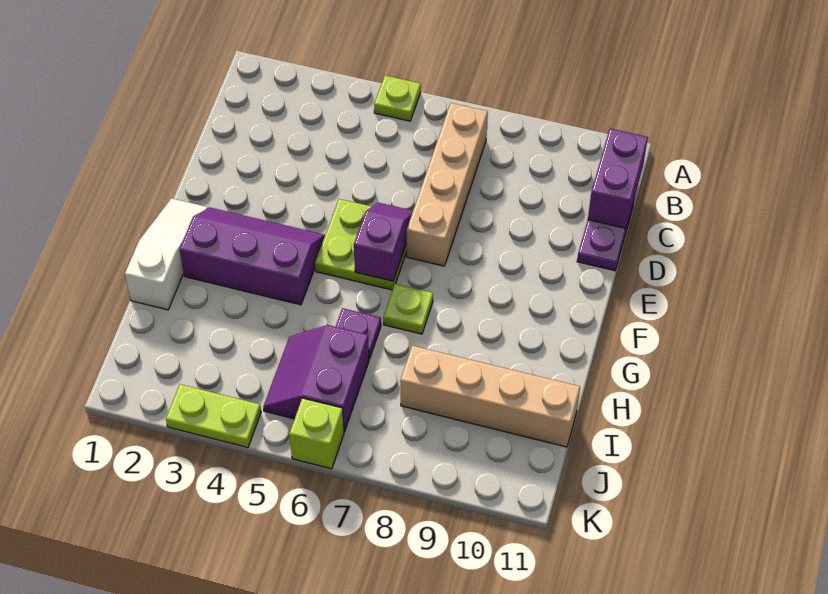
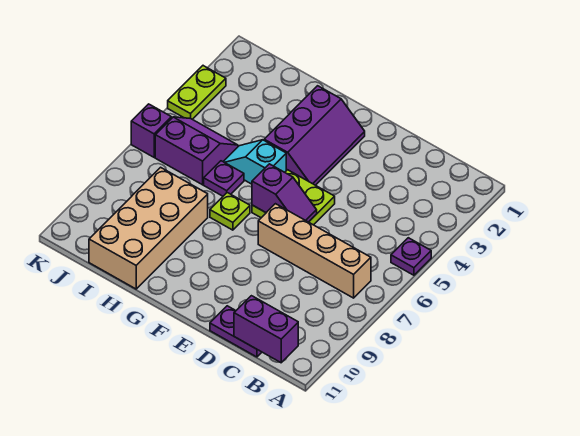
lime 1x1 plate [374,75,421,121] -> purple 1x1 plate [391,238,431,275]
white 1x3 slope [125,198,208,310] -> none
none -> cyan 1x2 slope [223,140,286,184]
tan 1x4 brick [400,346,580,447] -> tan 2x4 brick [89,167,208,289]
lime 1x1 brick [289,398,344,469] -> purple 1x1 brick [131,104,172,157]

